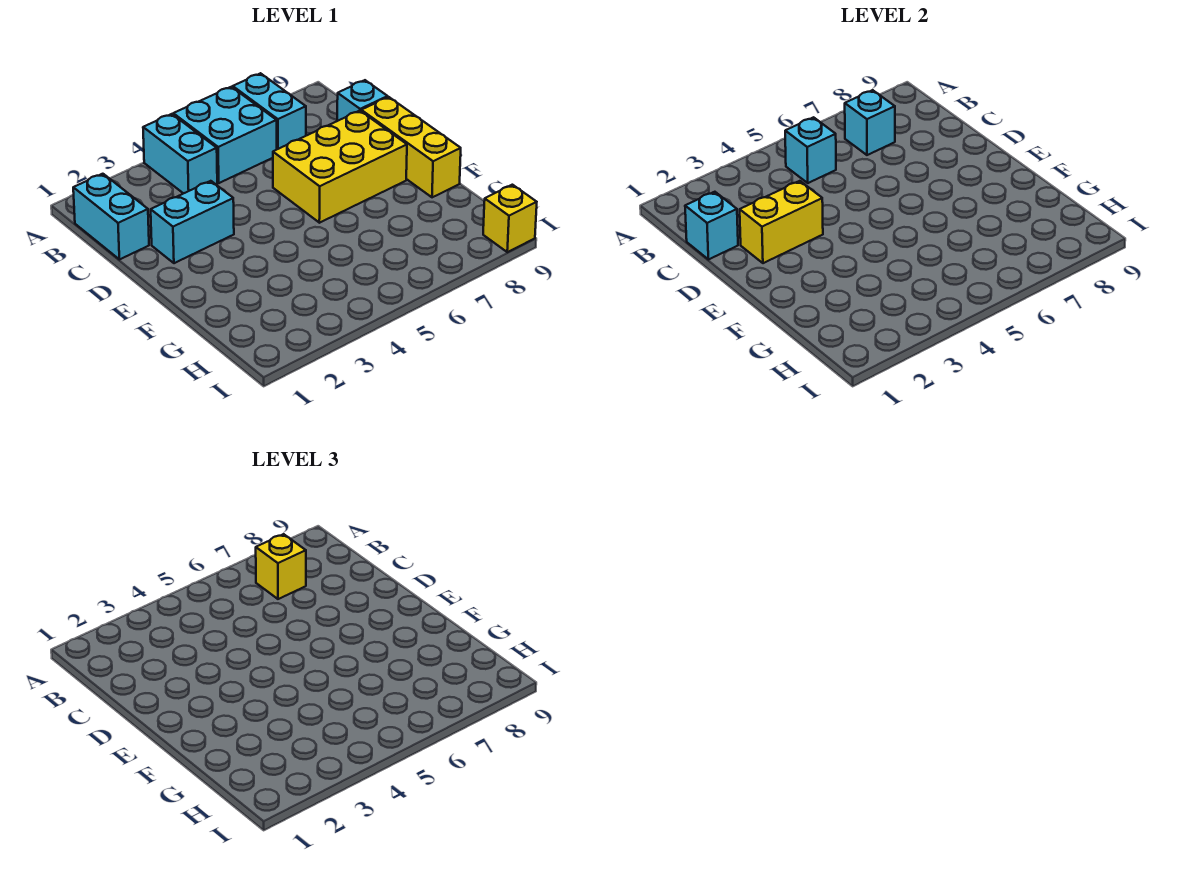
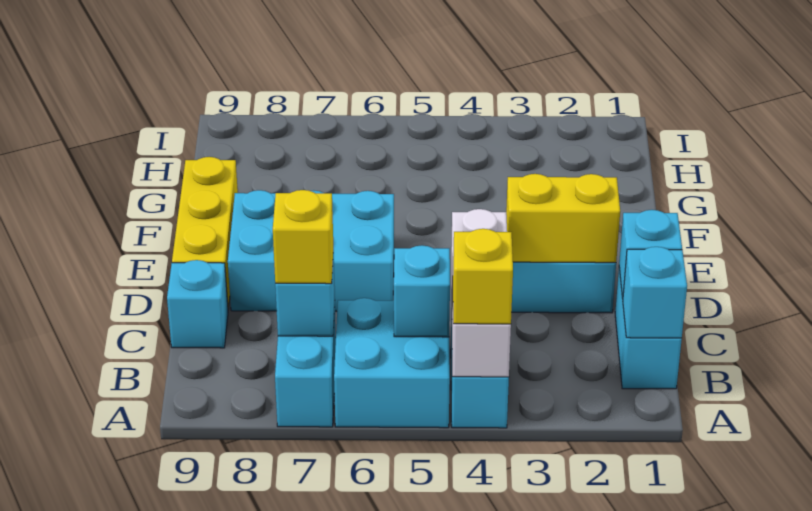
none -> white 1x3 brick [451,209,511,377]
none -> cyan 1x1 brick [623,247,687,338]
yellow 2x3 brick [273,111,407,223] -> cyan 2x3 brick [228,190,394,311]
yellow 1x1 brick [483,185,537,252] -> yellow 1x1 brick moved to [453,229,513,324]

